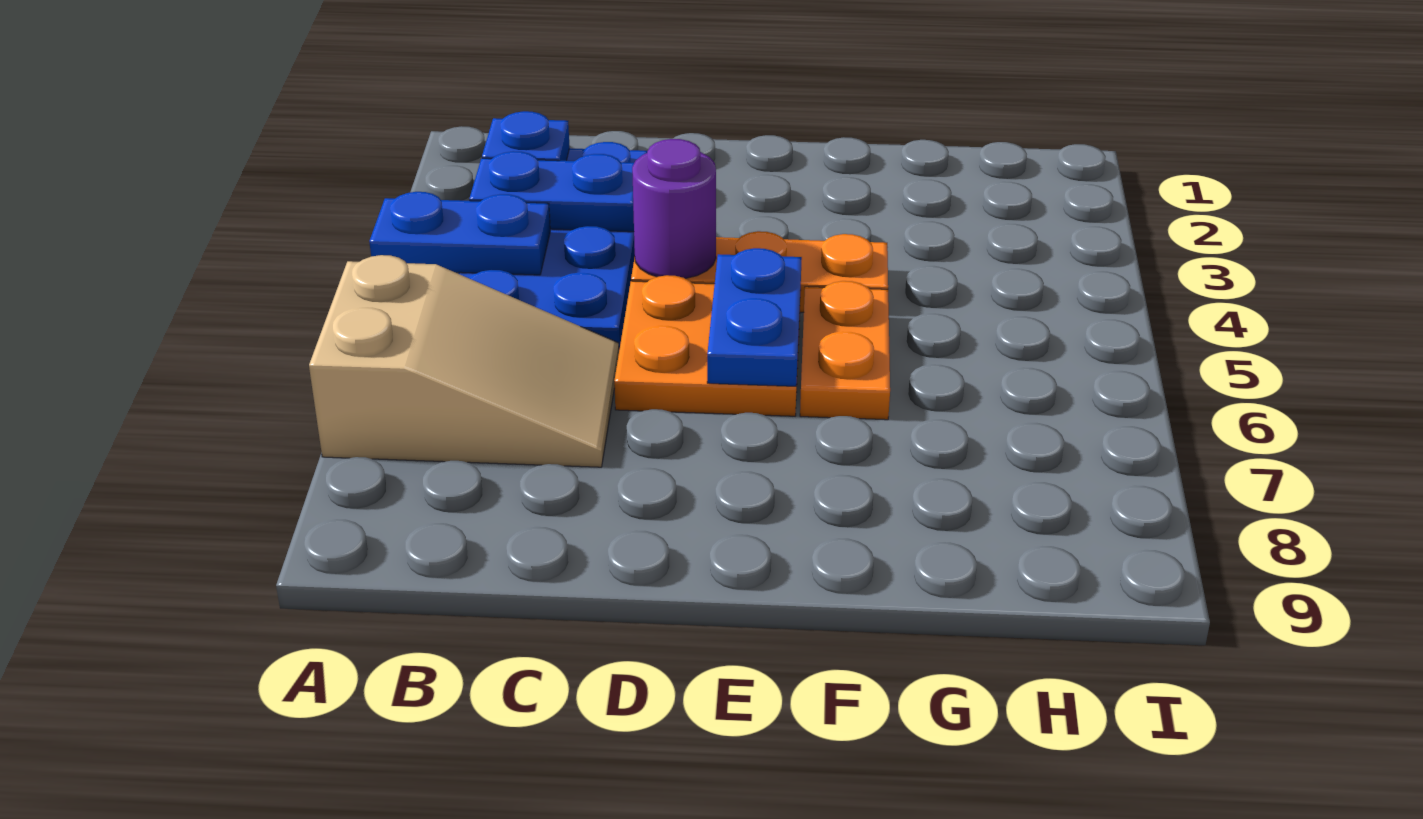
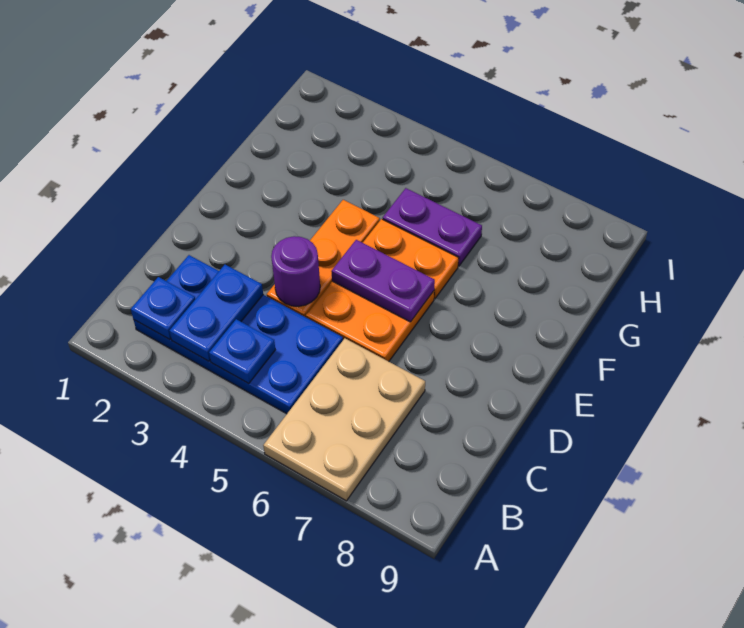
blue 1x2 plate [369,192,550,275] -> blue 1x1 plate [209,319,275,384]
tan 2x3 slope [309,255,619,467] -> tan 2x3 plate [263,338,425,501]
blue 1x2 plate [707,248,802,386] -> purple 1x2 plate [331,240,435,322]
none -> purple 1x2 plate [383,188,482,266]

